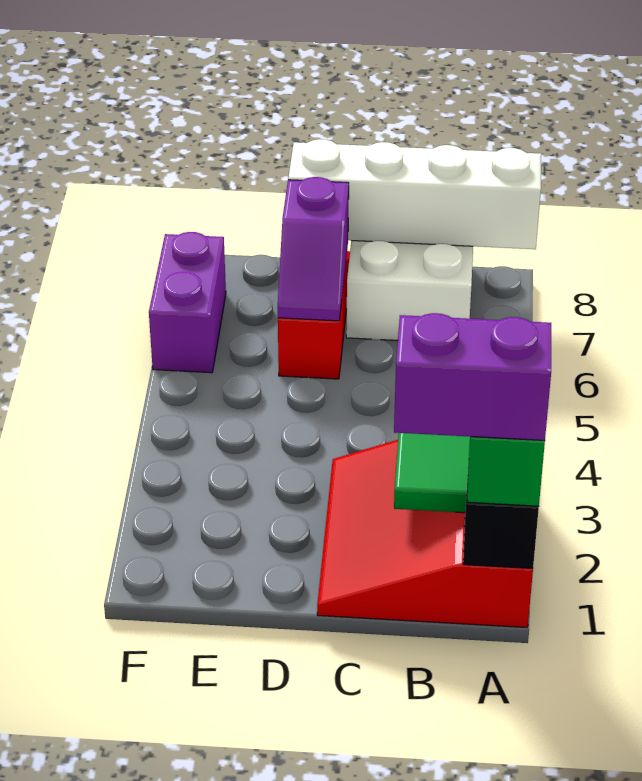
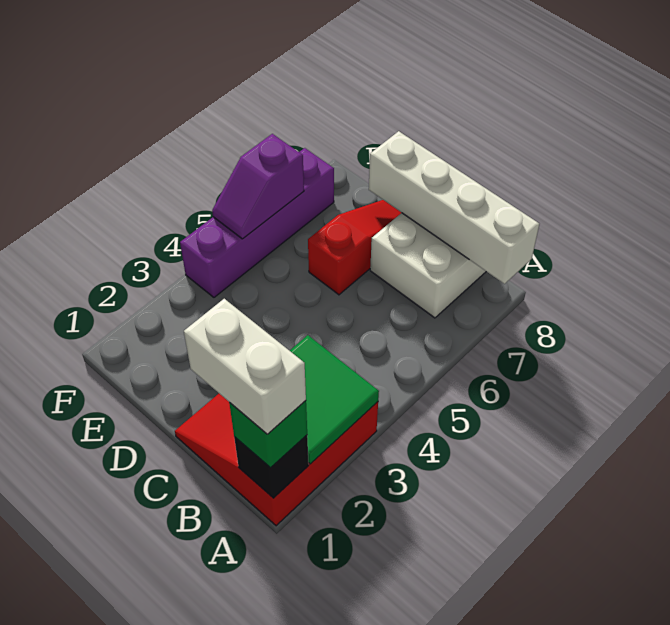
purple 1x2 brick [394,313,551,440] -> white 1x2 brick [184,299,306,434]
purple 1x2 slope [278,177,349,321] -> purple 1x2 slope moved to [212,134,304,239]
purple 1x2 brick [149,232,226,373] -> purple 1x4 brick [180,148,334,297]

